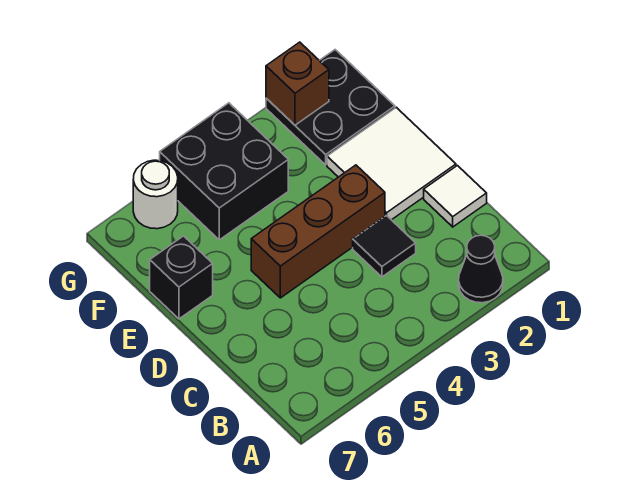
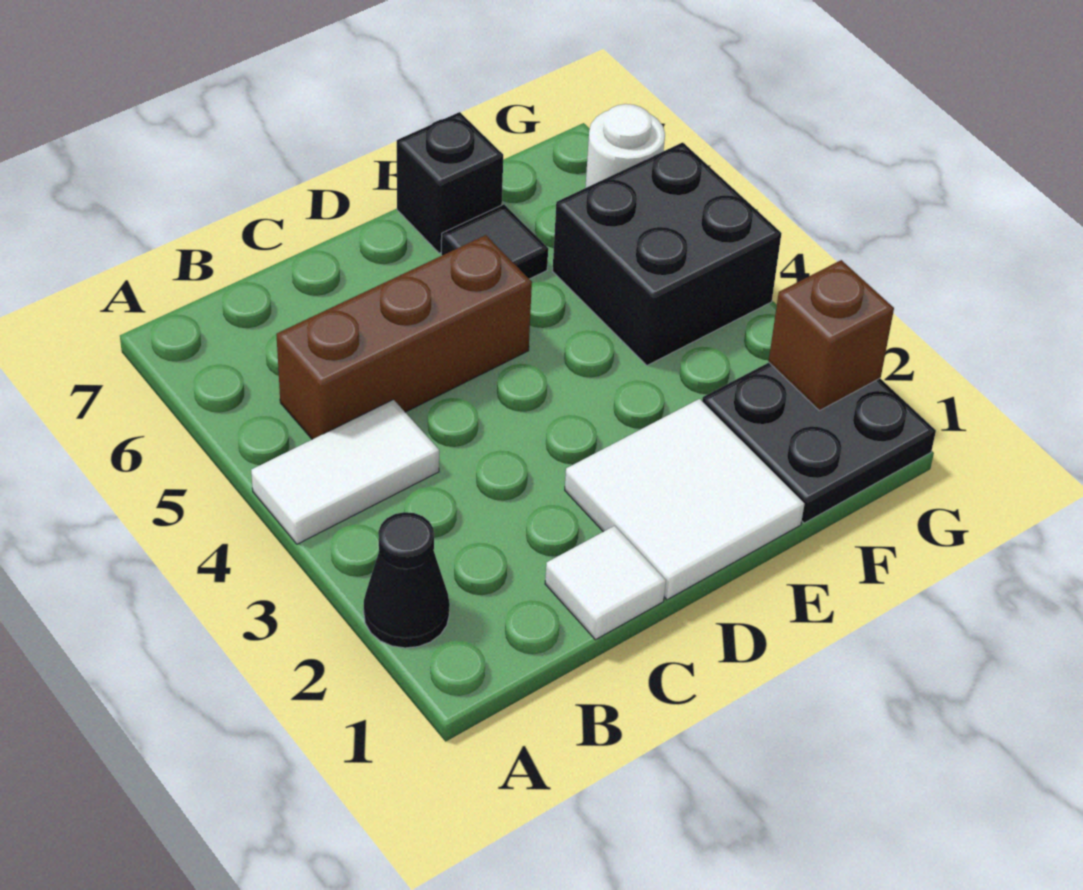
none -> white 1x2 tile [251,400,439,544]
black 1x1 tile [353,215,416,277] -> black 1x1 tile moved to [441,204,548,279]
brown 1x3 brick [251,165,385,298] -> brown 1x3 brick turned to [276,235,532,439]

